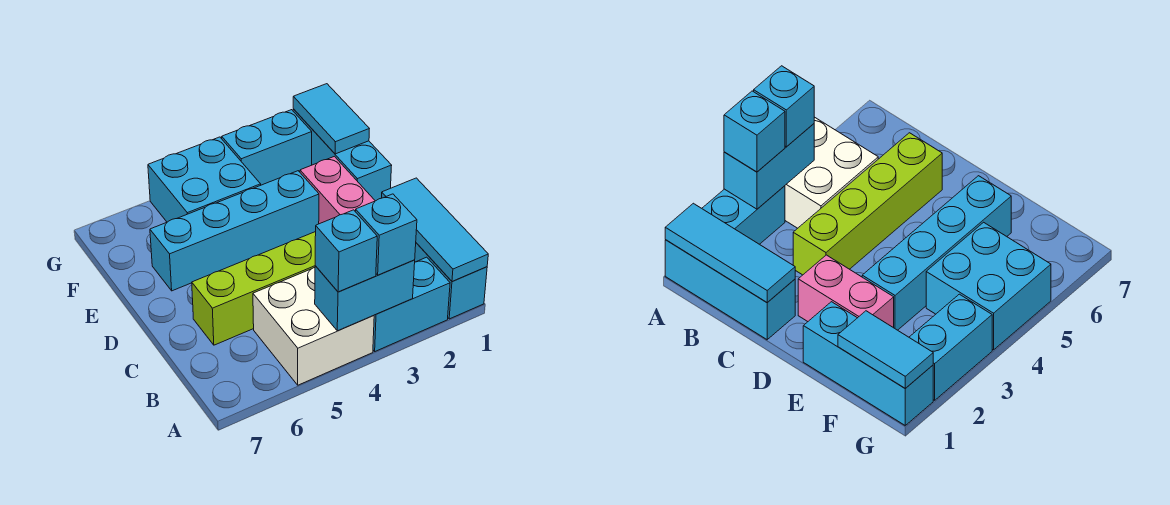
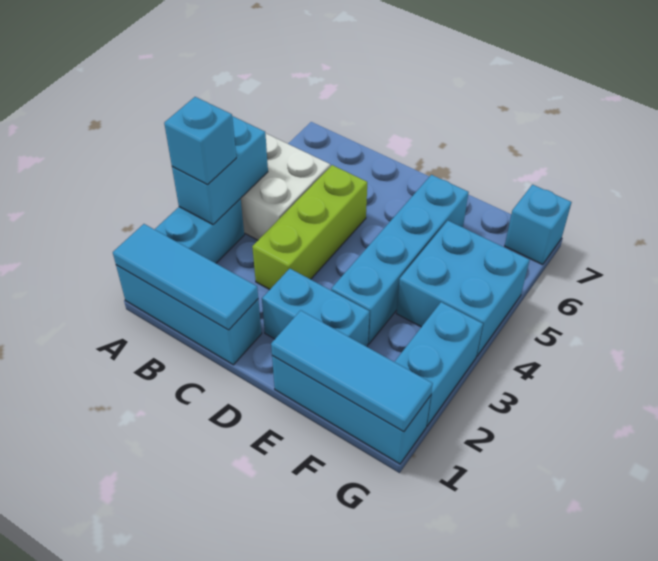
cyan 1x1 brick [315,210,377,292] -> cyan 1x1 brick moved to [505,185,572,265]
lime 1x4 brick [192,232,316,345] -> lime 1x3 brick [252,165,367,290]
pink 1x2 brick [300,156,375,224] -> cyan 1x2 brick [262,269,370,347]
cyan 1x2 tile [293,84,369,154] -> cyan 1x3 tile [271,310,433,432]

